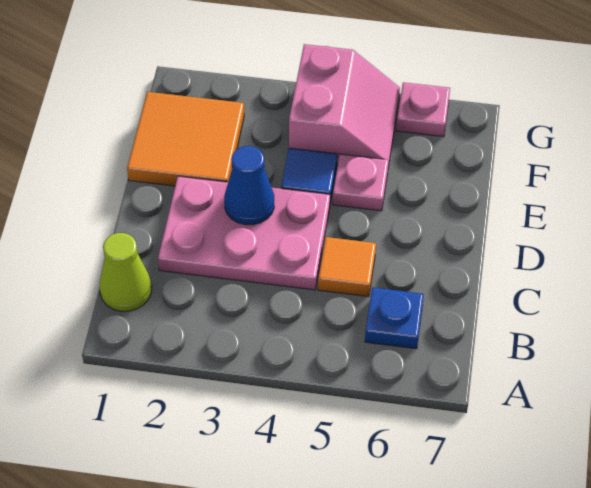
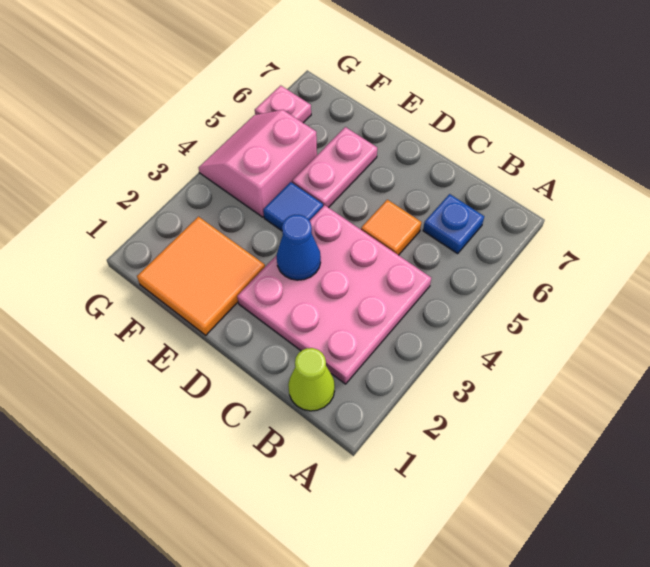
pink 2x3 plate [158,176,330,290] -> pink 3x3 plate [237,205,431,384]
pink 1x1 plate [333,154,389,211] -> pink 1x2 plate [292,127,377,208]
pink 2x2 slope [289,44,400,167] -> pink 2x2 slope turned to [198,110,317,217]

